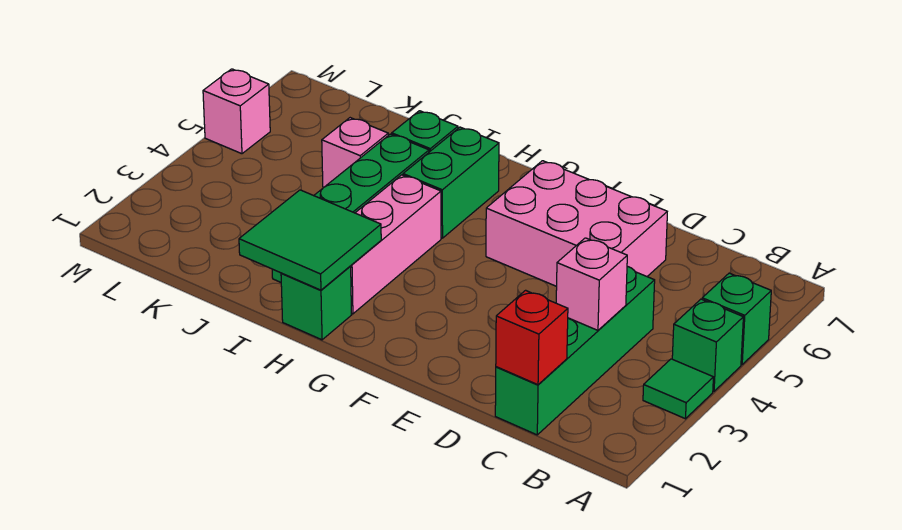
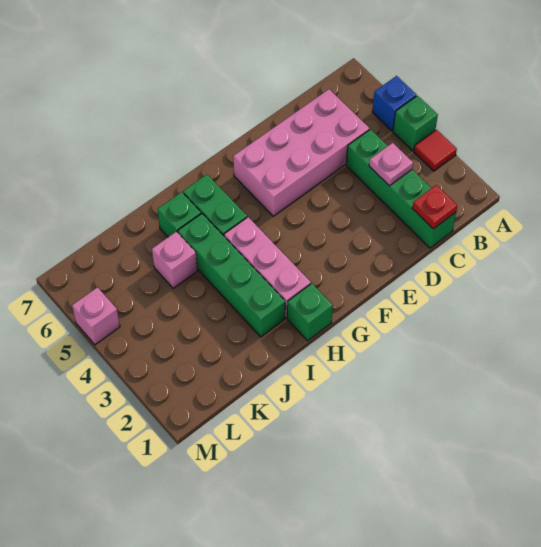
green 1x1 tile [643,359,713,419] -> red 1x1 tile [414,130,457,171]
green 1x1 brick [702,273,771,364] -> blue 1x1 brick [372,76,416,131]
red 1x1 brick [496,290,568,385] -> red 1x1 plate [412,185,457,229]
pink 1x1 brick [556,238,627,330] -> pink 1x1 plate [369,143,413,186]
pink 2x3 brick [486,161,667,286] -> pink 2x4 brick [233,89,370,216]
green 2x2 tile [239,190,381,290] -> none

